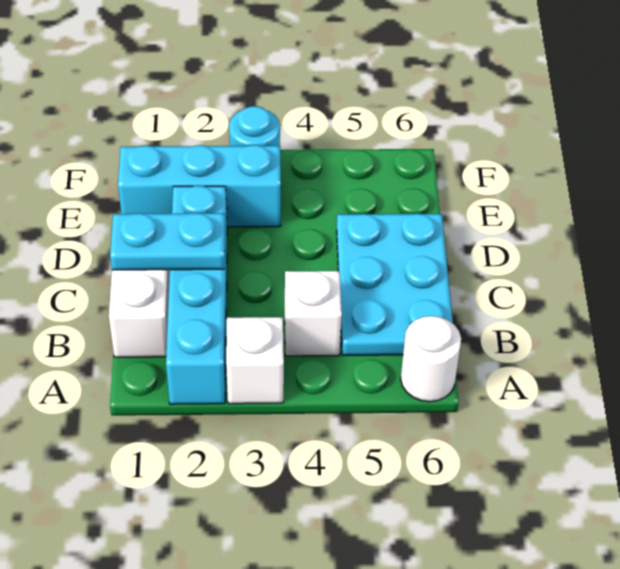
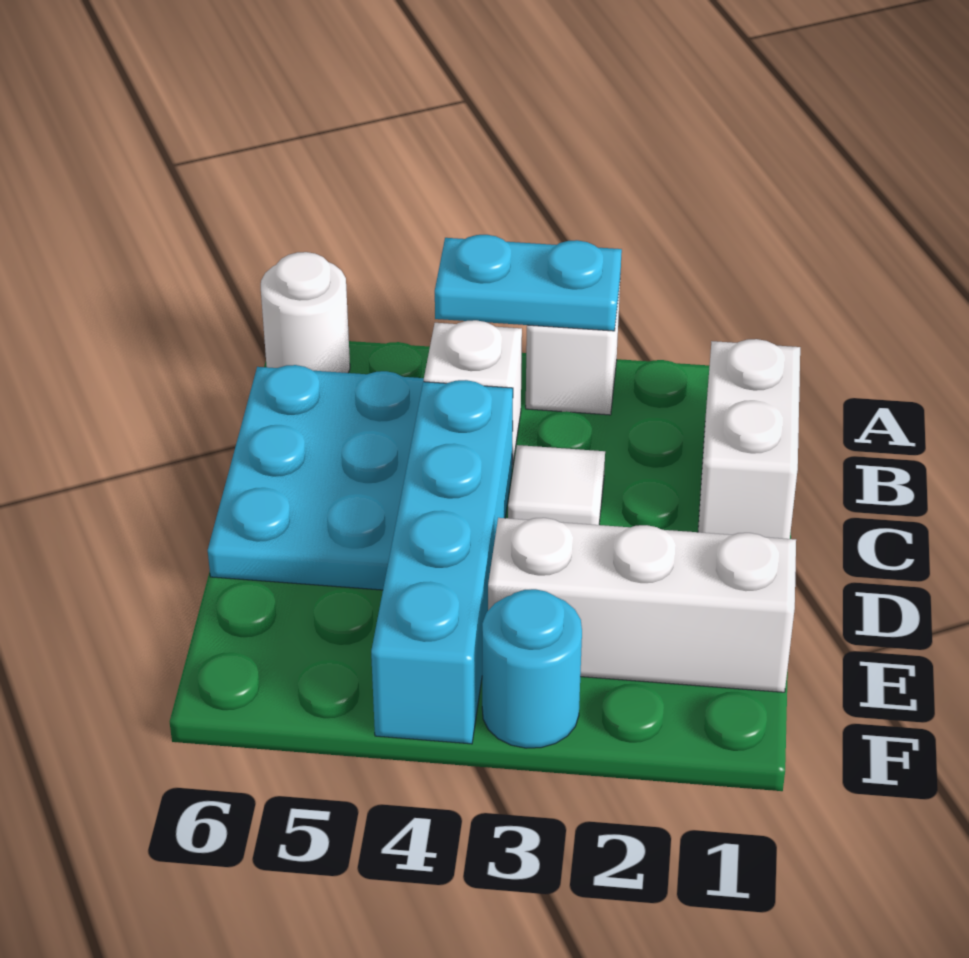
cyan 1x4 brick [166,186,227,404] -> cyan 1x4 brick moved to [371,380,513,744]
cyan 1x2 plate [110,213,225,270] -> cyan 1x2 plate moved to [435,235,622,331]
none -> white 1x1 tile [508,445,605,525]
cyan 1x3 brick [118,145,281,227] -> white 1x3 brick [488,518,796,692]

